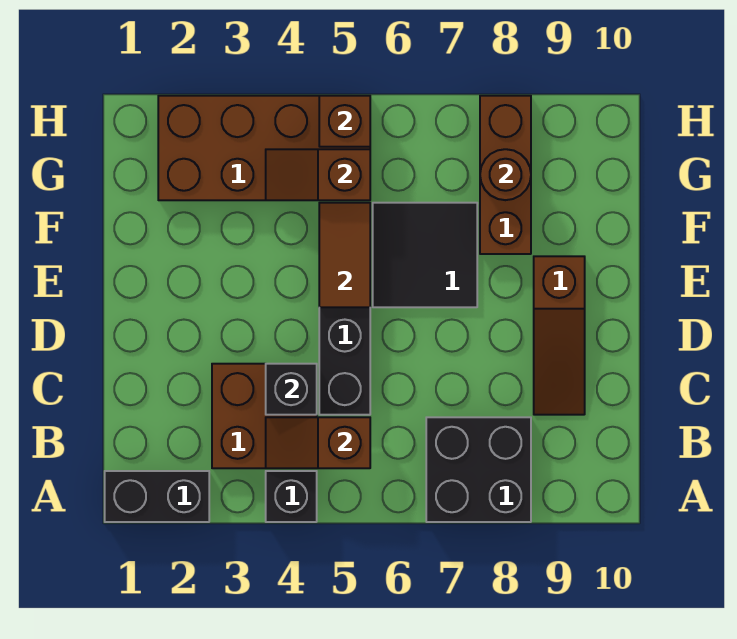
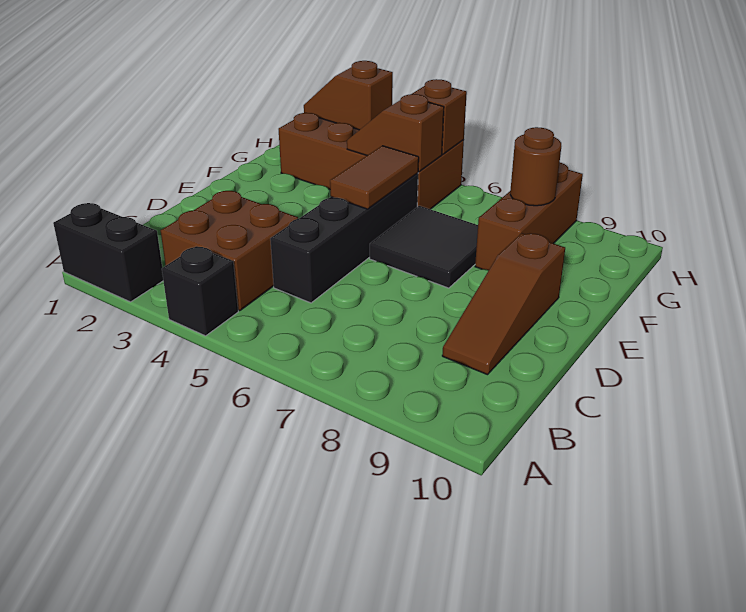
black 2x2 brick [426,417,531,522] -> none
brown 1x2 slope [266,417,370,468] -> brown 1x2 slope moved to [304,61,393,130]
black 1x1 brick [266,364,317,415] -> none

